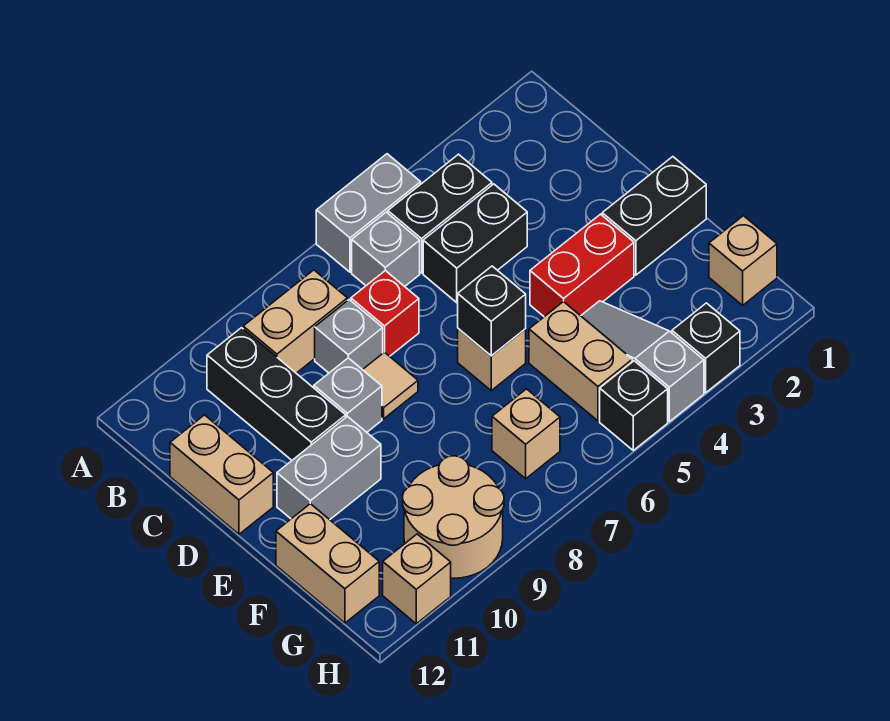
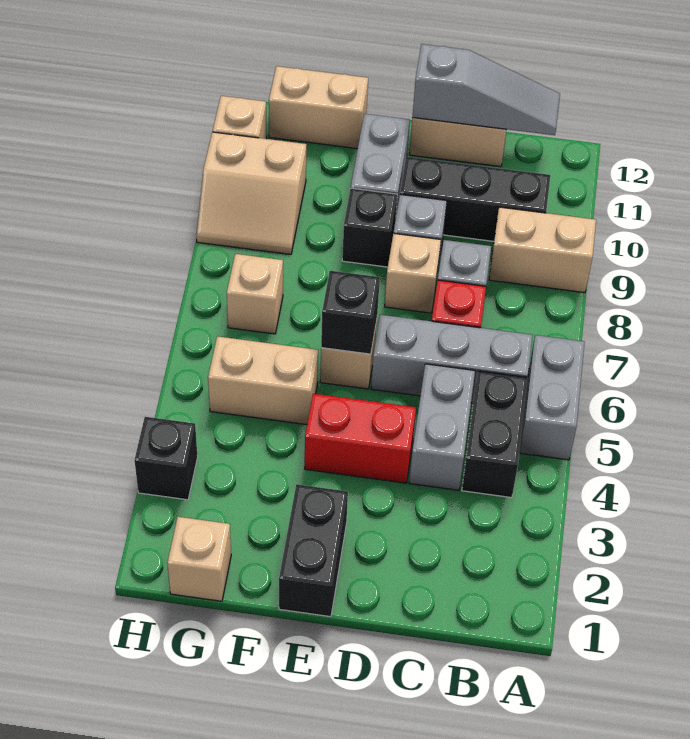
grey 1x1 brick [352,212,420,287] -> grey 1x3 brick [371,315,533,403]
tan 1x2 brick [243,270,347,373] -> tan 1x2 brick turned to [489,207,596,293]
black 1x2 brick [423,184,527,303] -> grey 1x2 brick [409,364,475,490]
tan 1x1 tile [363,352,418,419] -> tan 1x1 brick [385,233,441,313]
red 1x2 brick [530,214,634,317] -> red 1x2 brick turned to [305,394,416,483]
grey 1x3 slope [581,301,704,422] -> grey 1x3 slope moved to [412,44,560,135]
tan 2x2 round brick [403,456,504,578] -> tan 2x2 slope [196,132,306,254]
black 1x1 brick [600,361,668,450] -> black 1x1 brick moved to [342,188,397,267]

